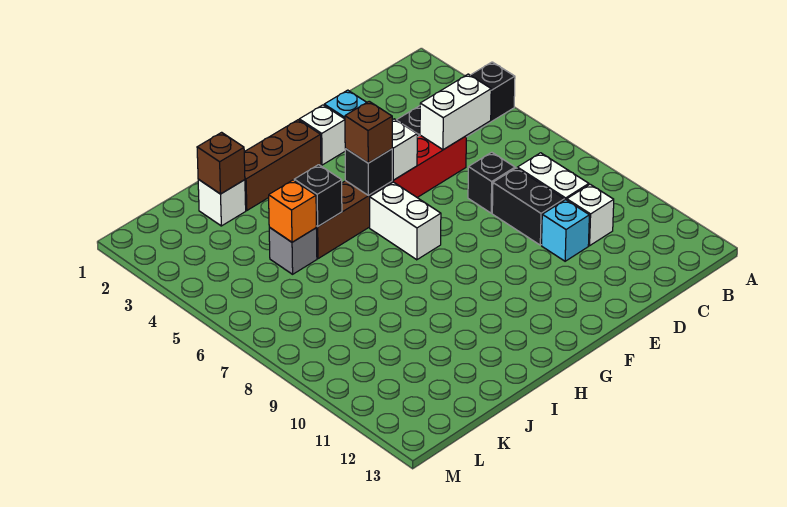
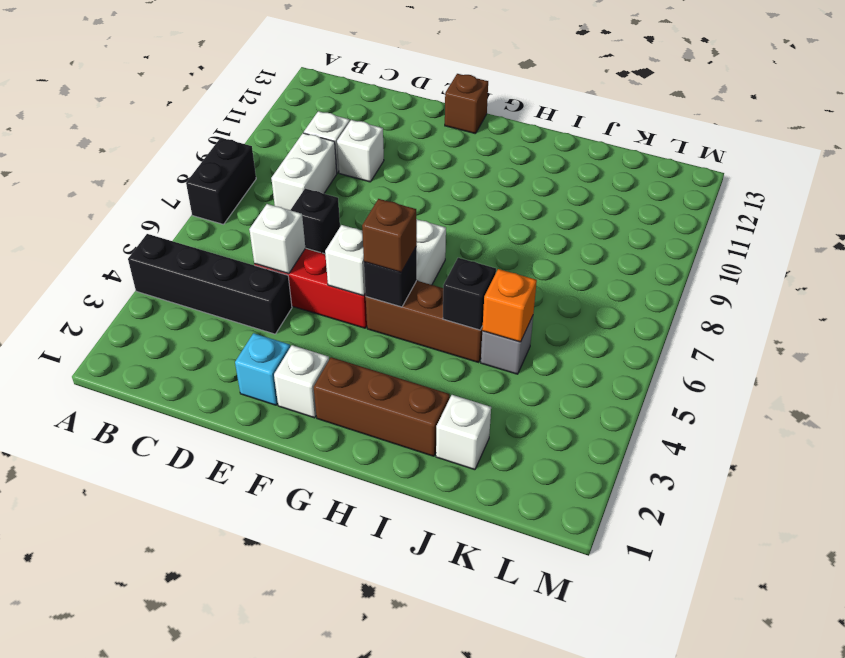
white 1x2 brick [420,74,491,150] -> white 1x1 brick [249,204,305,274]
black 1x2 brick [492,168,564,245] -> black 1x2 brick moved to [186,138,256,224]
cyan 1x1 brick [542,200,589,261] -> white 1x1 brick [337,120,384,182]
brown 1x1 brick [197,132,245,194] -> brown 1x1 brick moved to [445,74,488,134]

